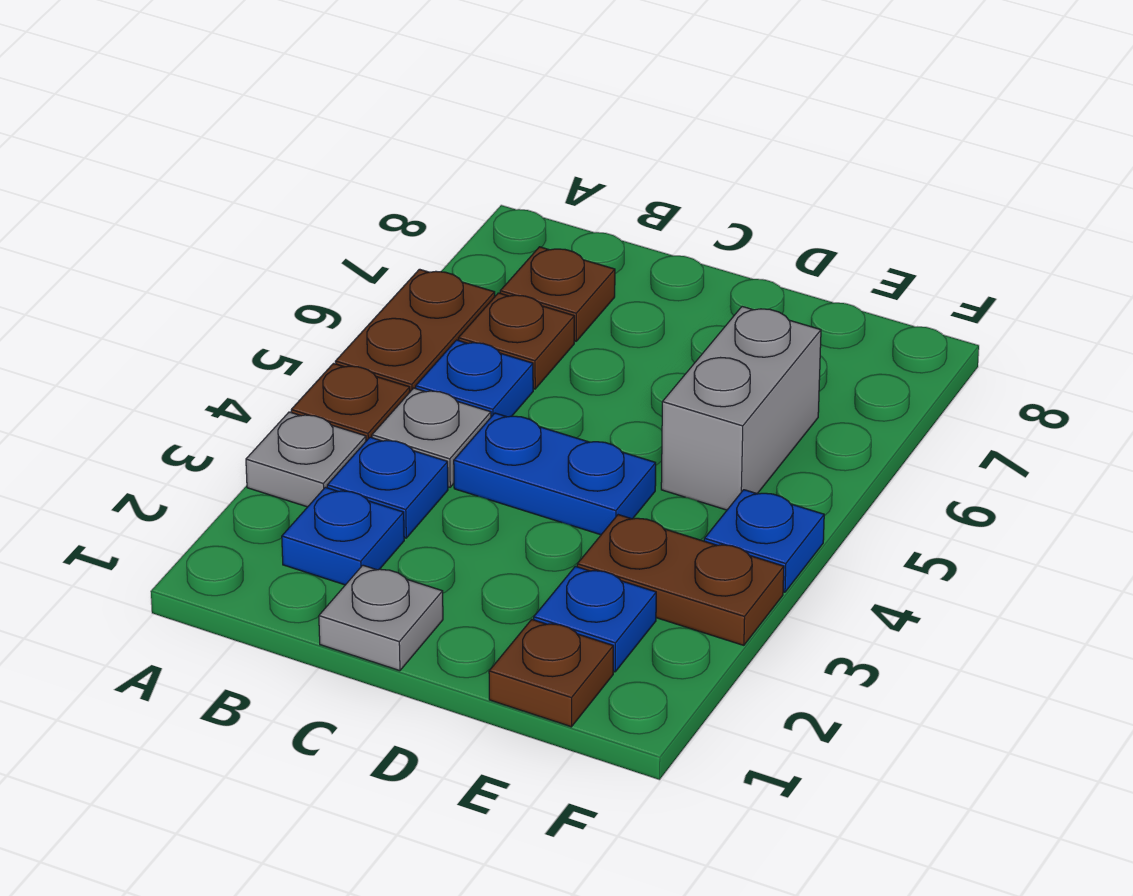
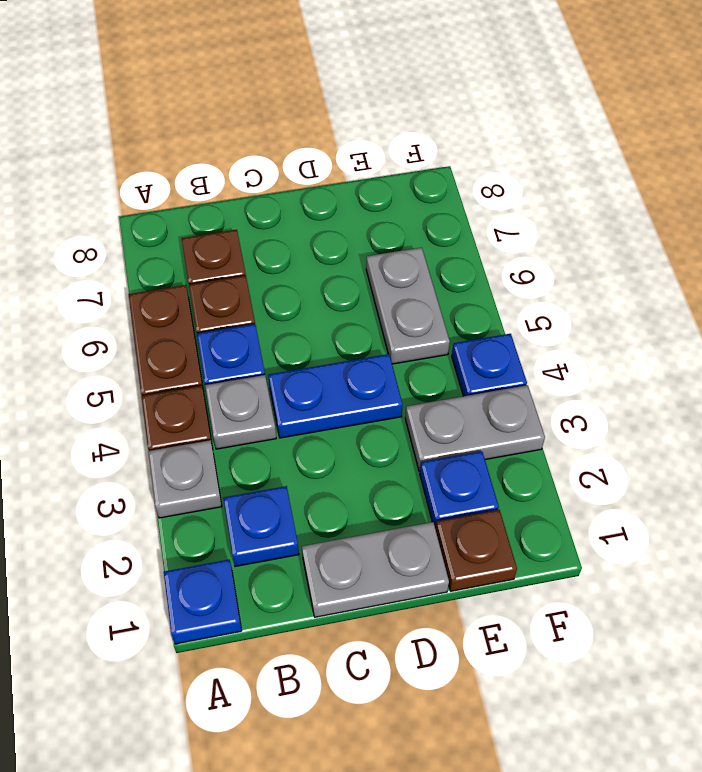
blue 1x1 plate [327,437,448,538] -> blue 1x1 plate moved to [164,560,242,644]
grey 1x1 plate [319,565,443,671] -> grey 1x2 plate [302,522,449,617]
brown 1x2 plate [577,515,784,645] -> grey 1x2 plate [405,385,545,471]
grey 1x2 brick [661,306,821,510] -> grey 1x2 plate [366,247,450,364]

